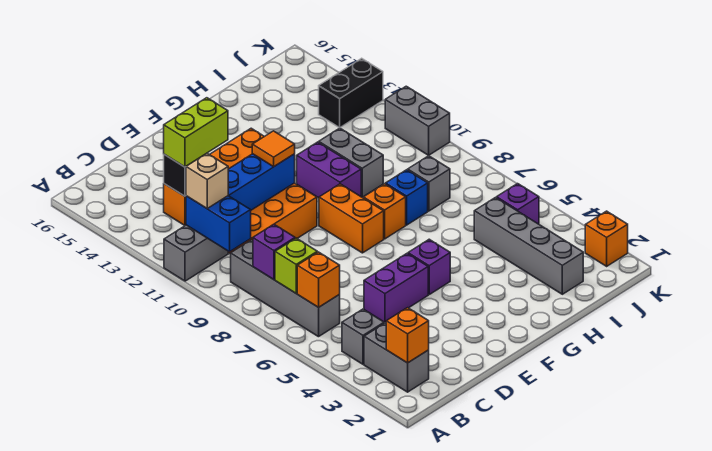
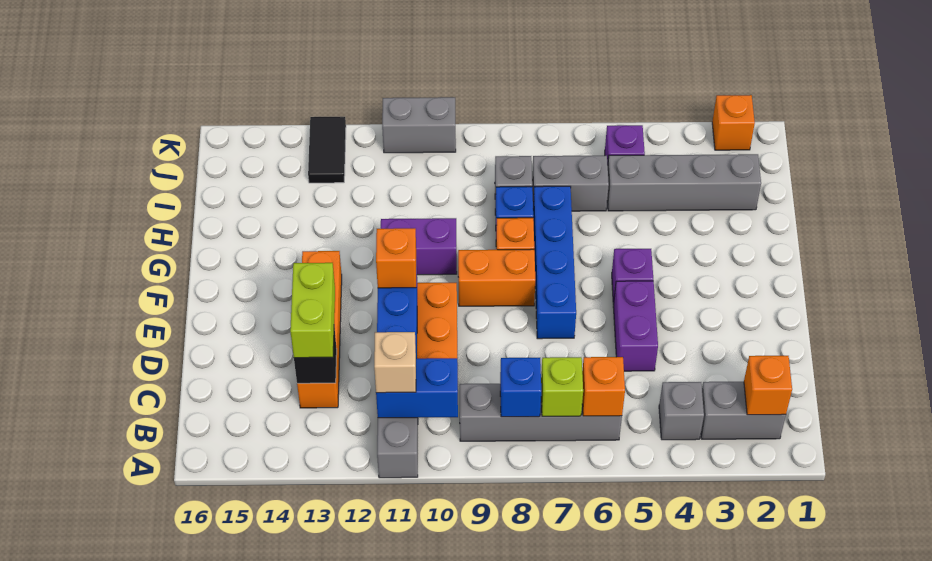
purple 1x1 brick [253,224,295,280] -> blue 1x1 brick [500,358,541,417]
none -> blue 1x4 brick [533,186,576,339]
orange 1x1 tile [252,131,295,167] -> orange 1x1 brick [376,228,416,288]
grey 1x2 brick [319,128,383,197] -> grey 1x2 brick moved to [532,156,609,211]
black 1x2 brick [319,58,383,128] -> black 1x2 tile [308,117,346,183]

